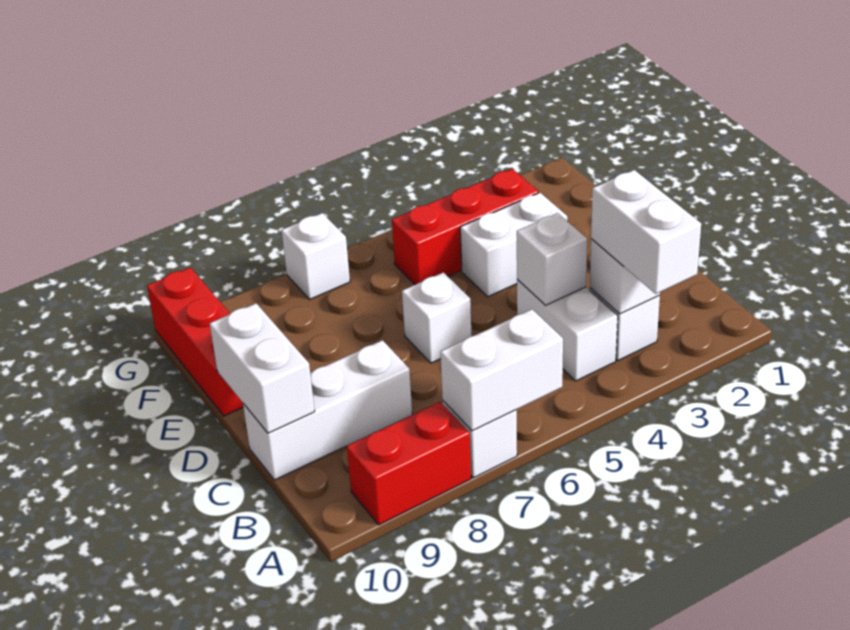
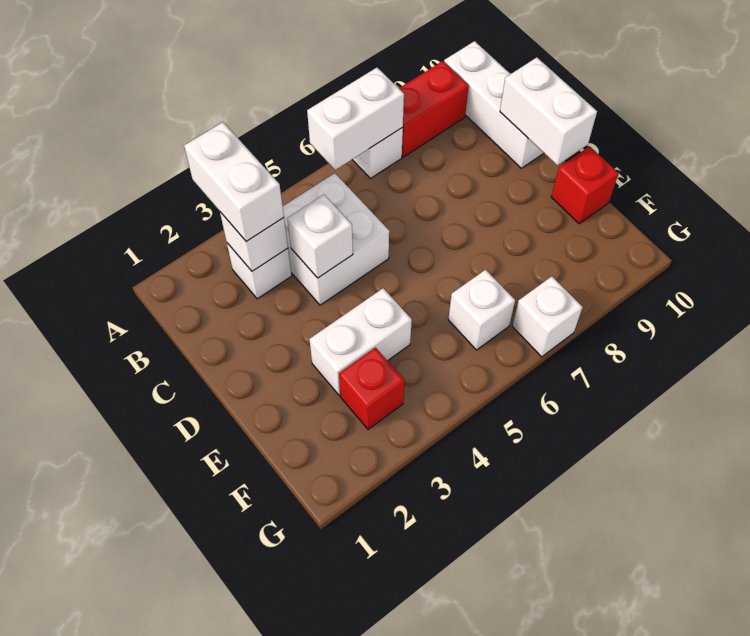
white 1x2 brick [517,279,618,381] -> white 2x2 brick [283,173,389,305]
white 1x3 brick [243,340,412,480] -> white 1x3 brick turned to [444,41,544,168]
white 1x1 brick [402,272,471,363] -> white 1x1 brick moved to [448,270,515,350]
red 1x3 brick [147,267,243,416] -> red 1x1 brick [551,146,619,224]
red 1x3 brick [392,169,539,285] -> red 1x1 brick [339,348,405,429]

